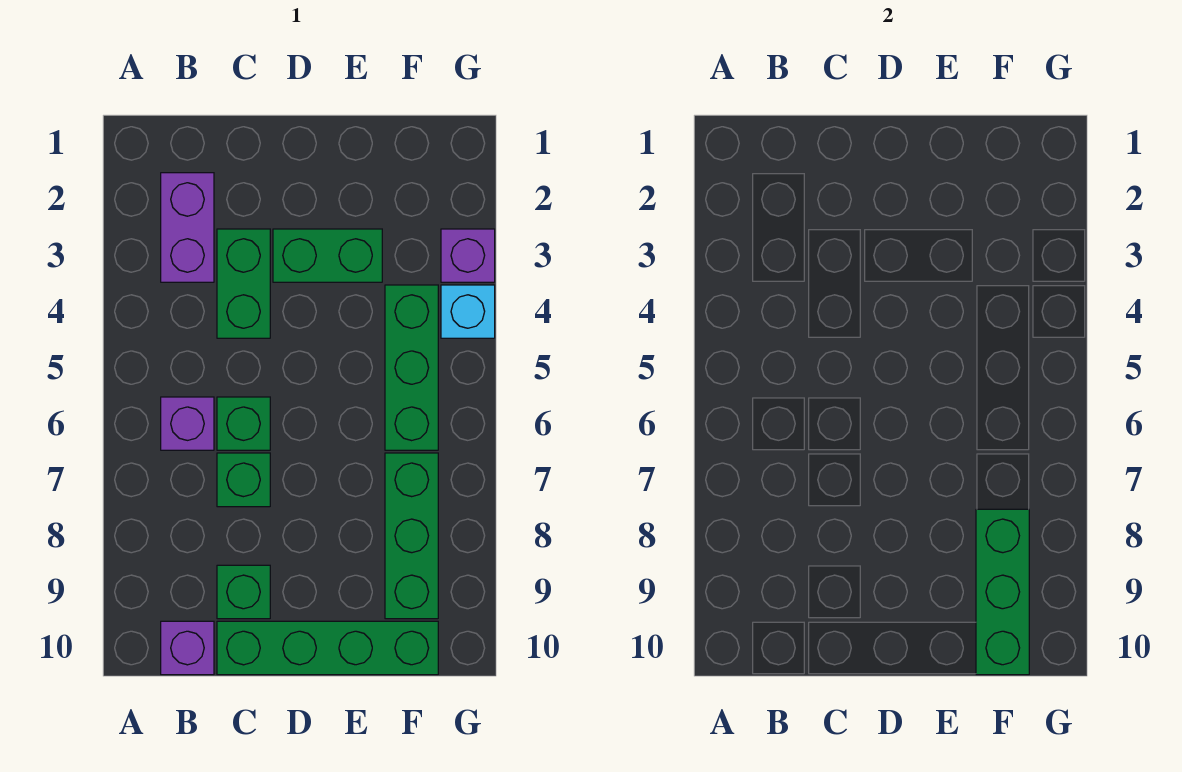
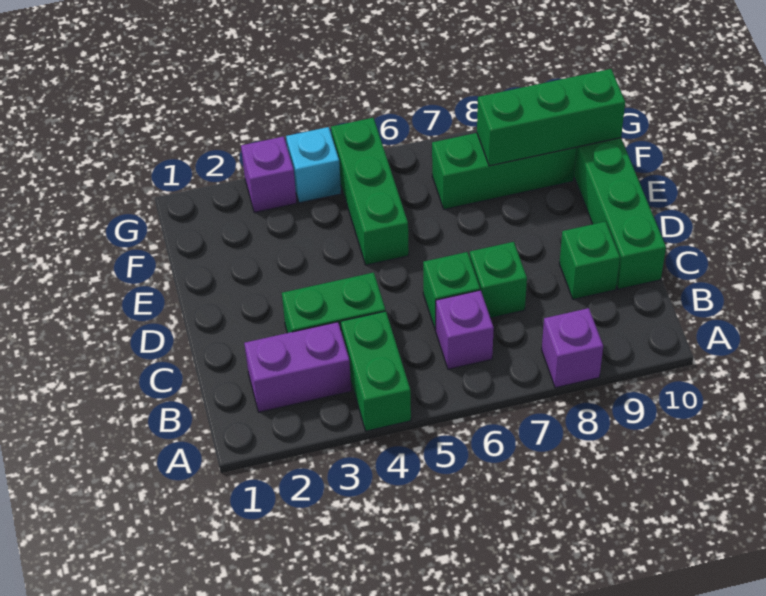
purple 1x1 brick [161,621,214,675] -> purple 1x1 brick moved to [542,308,603,388]
green 1x2 brick [273,229,382,282] -> green 1x2 brick moved to [341,311,411,431]
green 1x3 brick [385,285,438,450] -> green 1x3 brick turned to [331,118,409,265]

